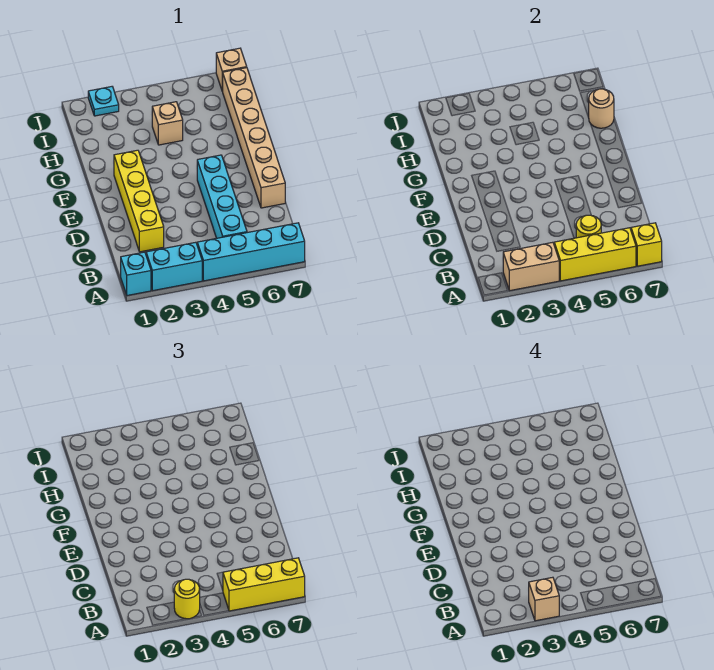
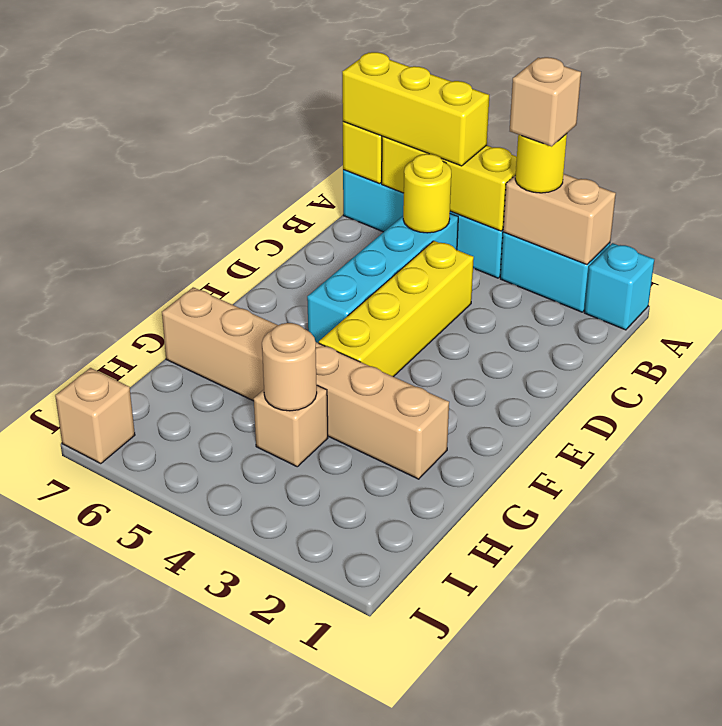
yellow 1x4 brick [114,150,164,252] -> yellow 1x4 brick moved to [319,241,474,377]
tan 1x6 brick [222,68,285,208] -> tan 1x6 brick turned to [162,287,449,479]
tan 1x1 round brick [589,89,614,128] -> tan 1x1 round brick moved to [262,323,317,411]
cyan 1x1 plate [88,87,119,116] -> none

